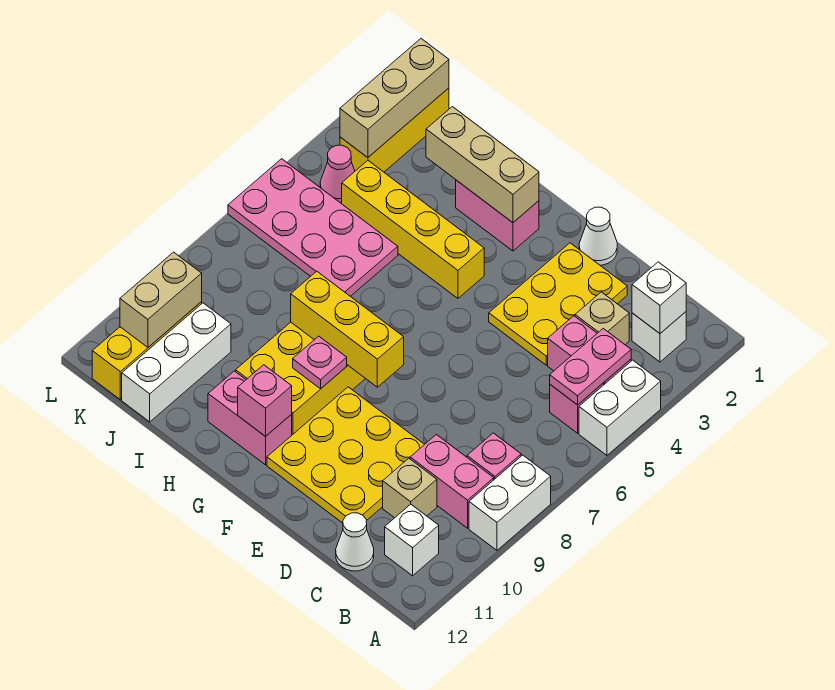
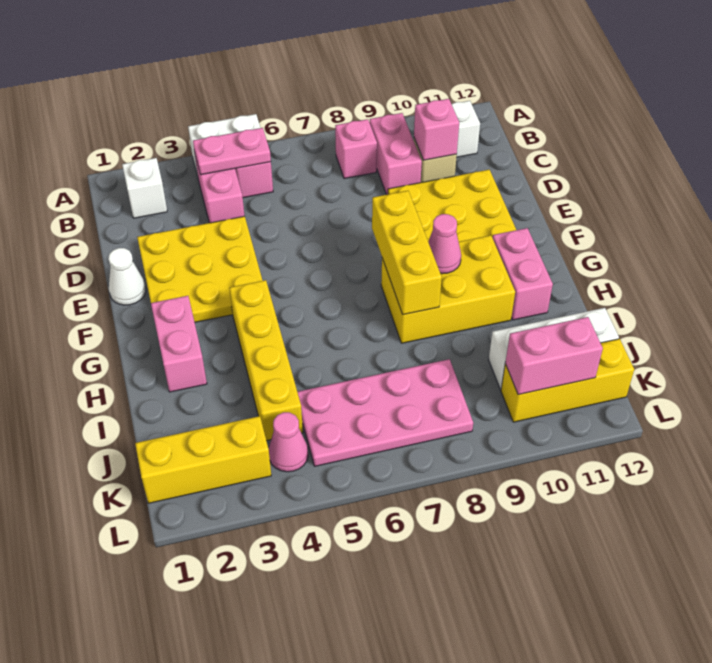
white 1x2 brick [469,455,551,550] -> none
white 1x1 brick [632,262,686,333] -> none
tan 1x1 brick [575,292,629,345] -> none
white 1x1 cone [336,513,374,571] -> none
yellow 2x3 plate [489,243,627,365] -> yellow 3x3 plate [137,216,263,322]
tan 1x3 brick [426,107,539,222] -> none
pink 1x1 plate [293,336,347,389] -> pink 1x1 cone [428,214,461,274]
pink 1x1 brick [238,365,292,436] -> pink 1x1 brick moved to [414,99,459,160]
pink 2x4 plate [228,159,398,296] -> pink 2x4 plate turned to [298,359,473,466]
tan 1x3 brick [340,39,449,158] -> none
tan 1x2 brick [120,252,202,347] -> pink 1x2 brick [505,317,603,395]

